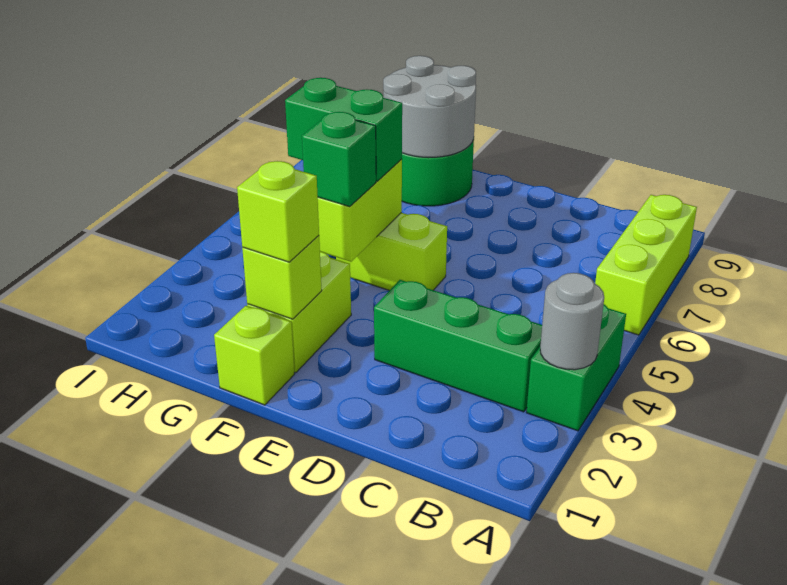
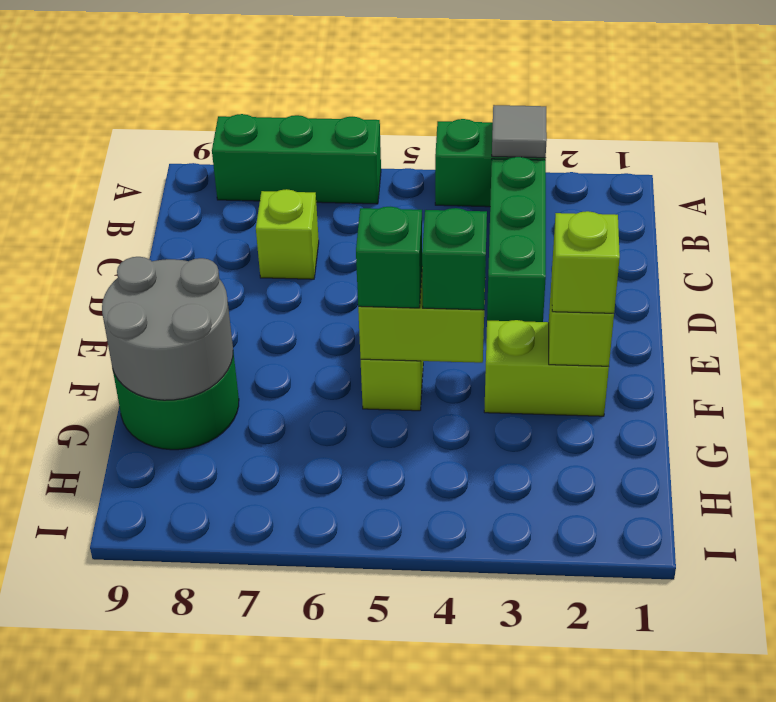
grey 1x1 round brick [540,273,604,370] -> grey 1x1 tile [492,105,547,158]
lime 1x3 brick [595,195,697,335] -> green 1x3 brick [212,114,381,204]
lime 1x1 brick [214,306,294,405] -> lime 1x1 brick moved to [256,189,319,279]
green 1x2 brick [285,78,402,181] -> green 1x1 brick [356,207,422,308]

